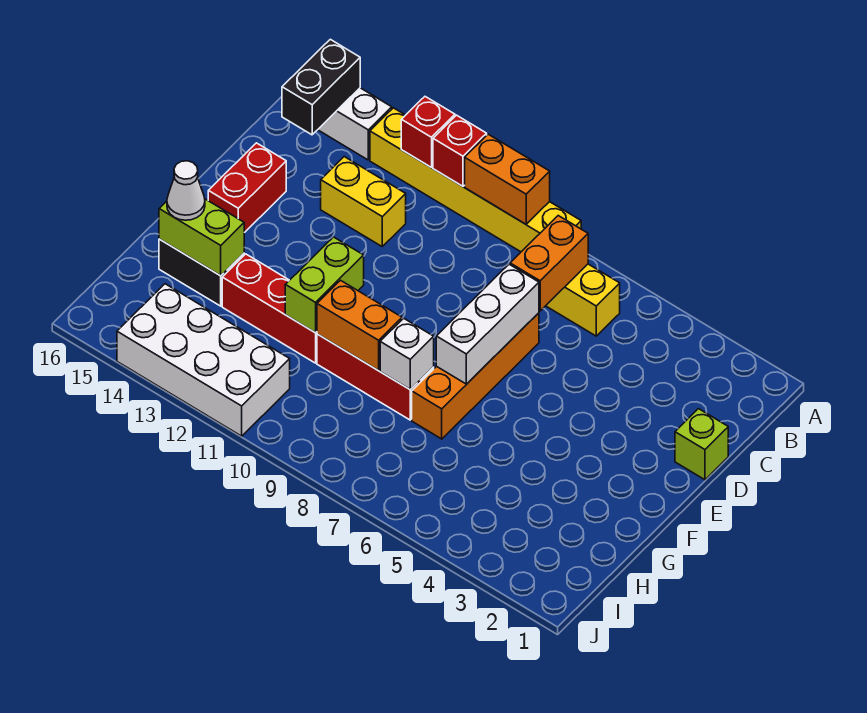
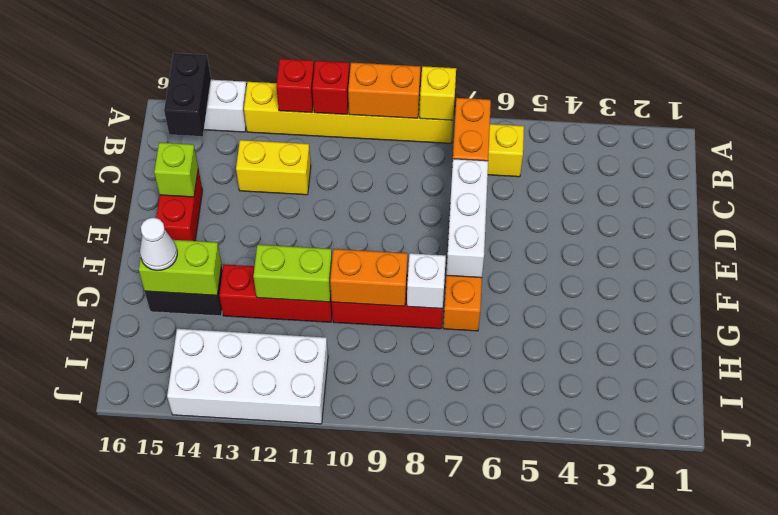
none -> yellow 1x1 brick [420,66,456,120]
lime 1x1 brick [675,409,728,480] -> lime 1x1 brick moved to [154,142,198,197]
lime 1x2 brick [285,237,364,333] -> lime 1x2 brick turned to [253,245,332,302]

